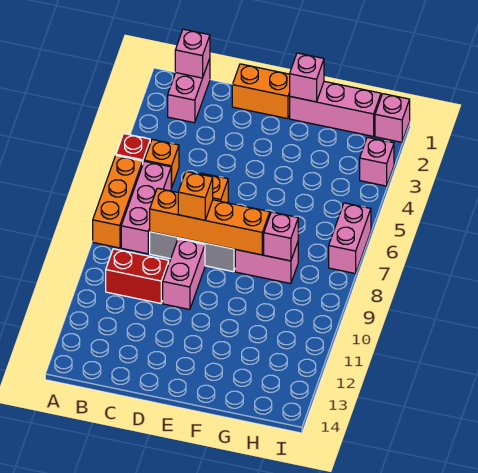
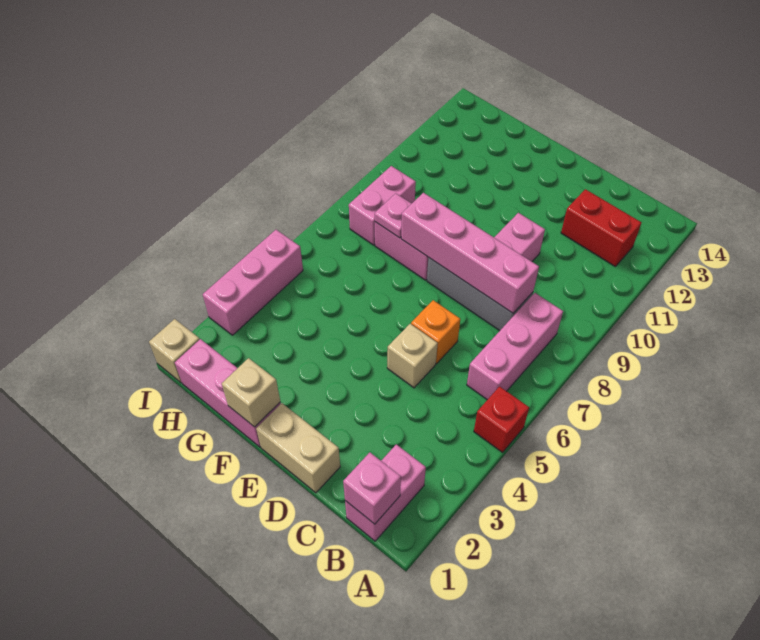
orange 1x3 brick [93,156,143,248] -> none
orange 1x1 brick [144,140,179,188] -> none
red 1x2 brick [106,249,169,303] -> red 1x2 brick moved to [561,189,642,267]
orange 1x4 brick [150,188,270,255] -> pink 1x4 brick [401,193,539,313]
orange 1x2 brick [232,64,290,119] -> tan 1x2 brick [256,403,340,493]
none -> tan 1x1 brick [387,324,438,388]
orange 1x1 brick [178,171,213,220] -> none
pink 1x1 brick [290,53,324,102] -> tan 1x1 brick [222,358,280,427]
pink 1x1 brick [264,212,298,261] -> pink 1x1 plate [375,193,412,238]
pink 1x1 brick [375,94,410,142] -> tan 1x1 brick [149,319,200,383]
pink 1x1 brick [360,137,394,186] -> pink 1x3 brick [203,230,303,335]
pink 1x2 brick [329,203,371,274] -> pink 1x2 brick moved to [349,166,416,245]

